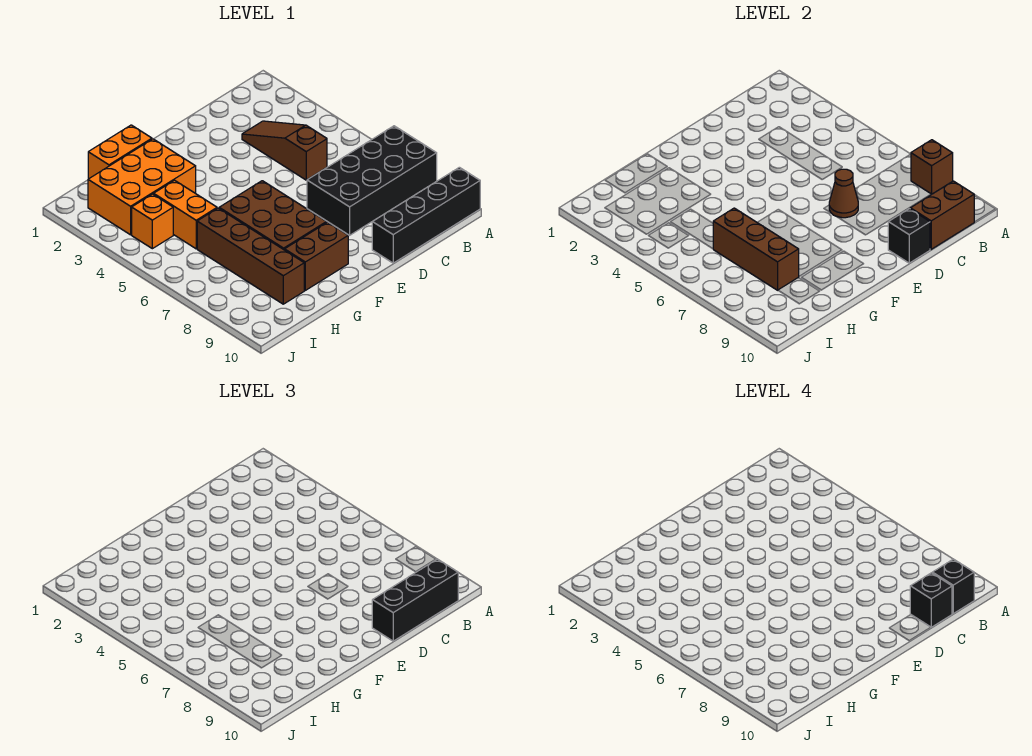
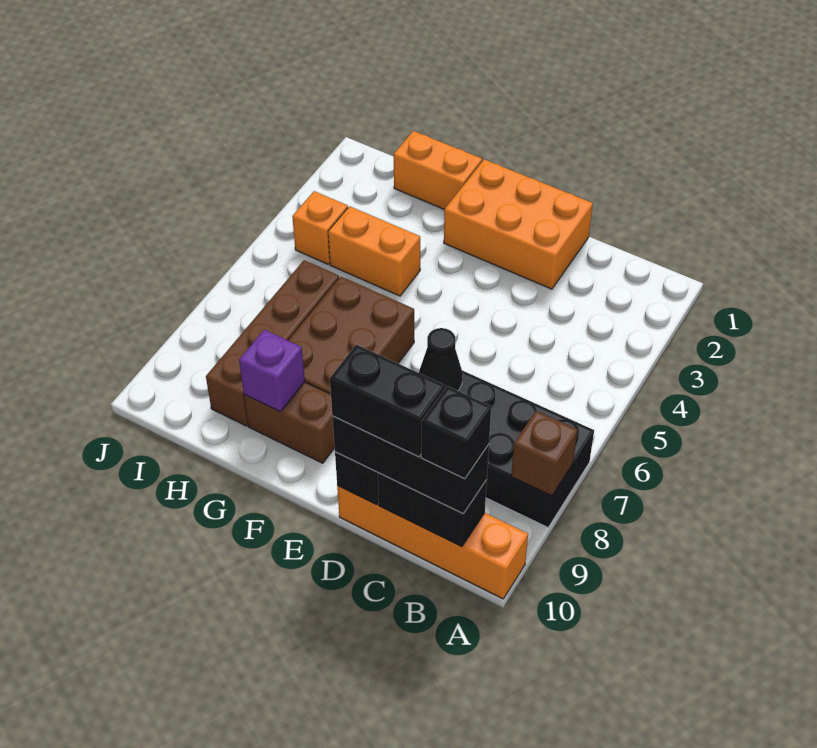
black 1x4 brick [372,167,480,263] -> orange 1x4 brick [337,486,528,599]
brown 1x2 brick [910,181,974,249] -> black 1x2 brick [378,473,487,547]
brown 1x3 slope [242,121,327,180] -> none
black 1x1 brick [910,573,952,627] -> black 1x2 brick [330,344,445,457]
brown 1x1 cone [829,169,858,218] -> black 1x1 cone [419,328,463,391]
orange 2x3 brick [88,139,196,235] -> orange 2x3 brick moved to [444,159,593,289]
none -> purple 1x1 brick [239,330,305,412]
orange 1x2 brick [154,180,217,249] -> orange 1x2 brick turned to [328,206,420,296]
brown 1x3 brick [713,208,799,290] -> none

